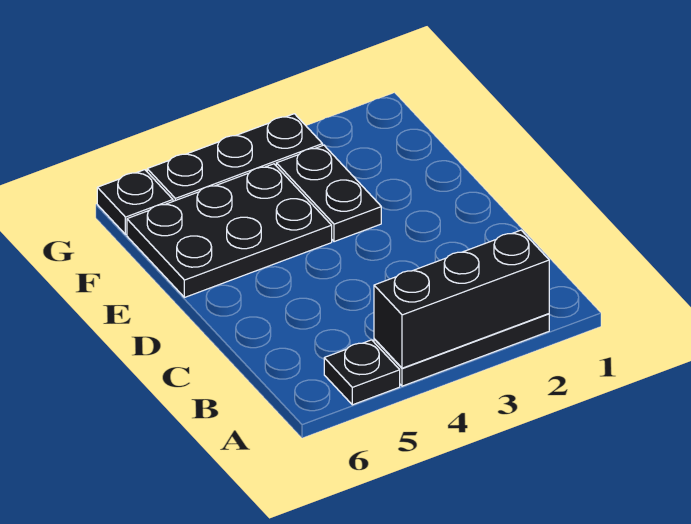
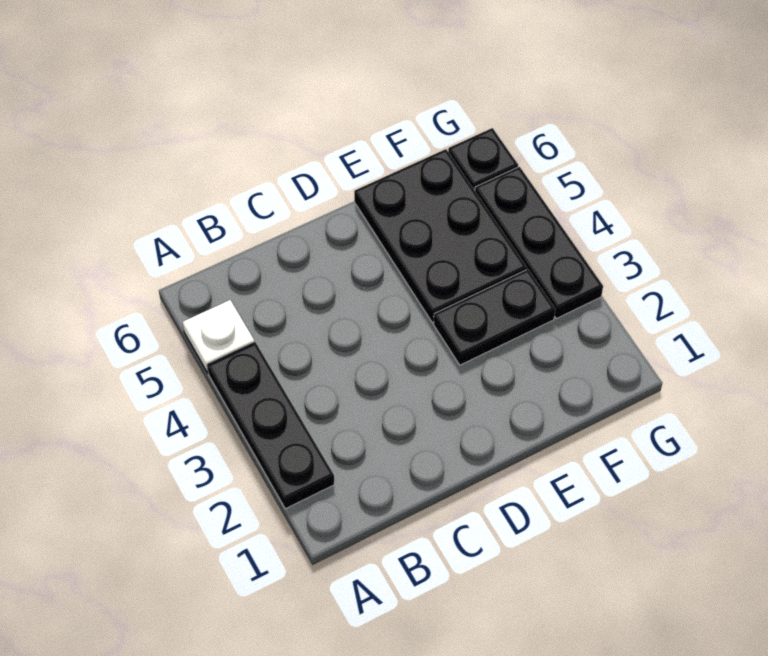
black 1x3 brick [374,230,549,368] -> none
black 1x1 plate [324,340,400,405] -> white 1x1 plate [183,300,255,373]

